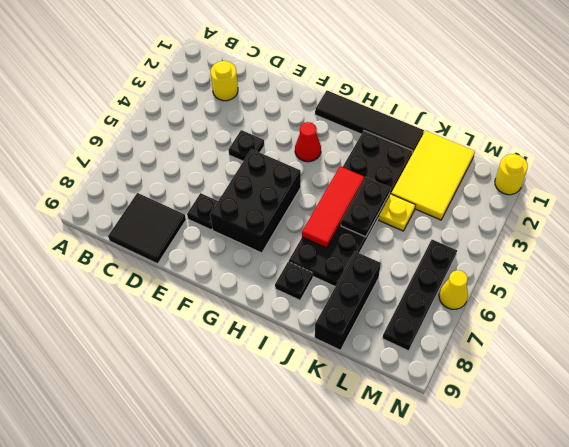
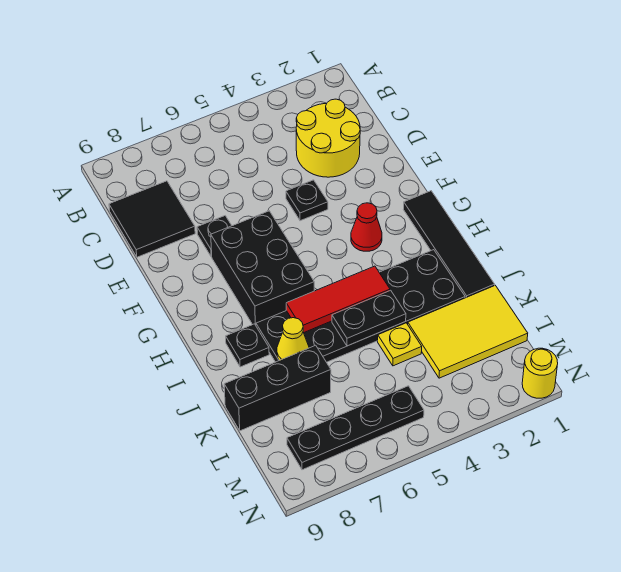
yellow 1x1 round brick [211,61,238,101] -> yellow 2x2 round brick [296,99,360,177]
black 2x3 brick [210,149,301,253] -> black 2x3 brick turned to [211,211,314,325]
yellow 1x1 cone [439,270,468,309] -> yellow 1x1 cone moved to [277,318,309,361]

